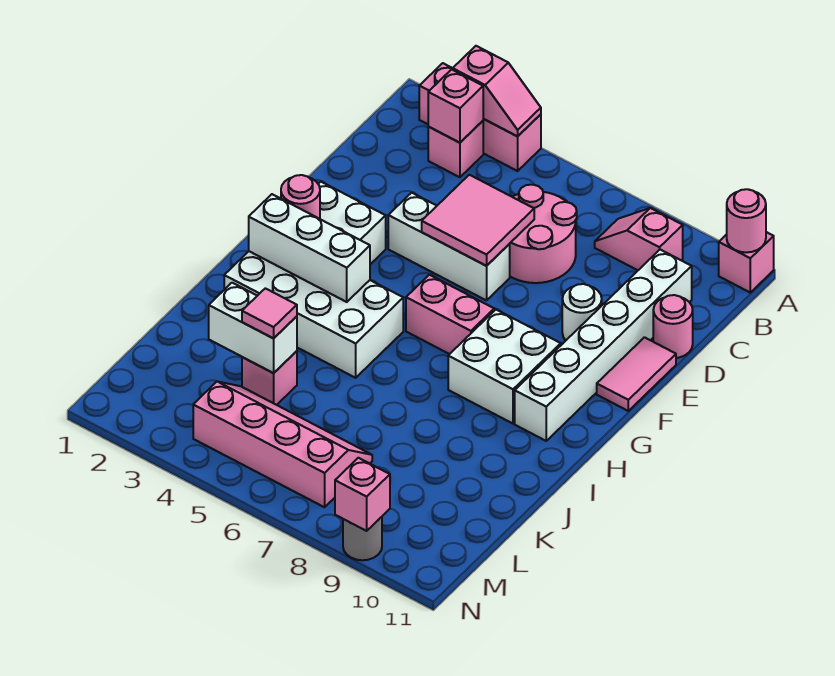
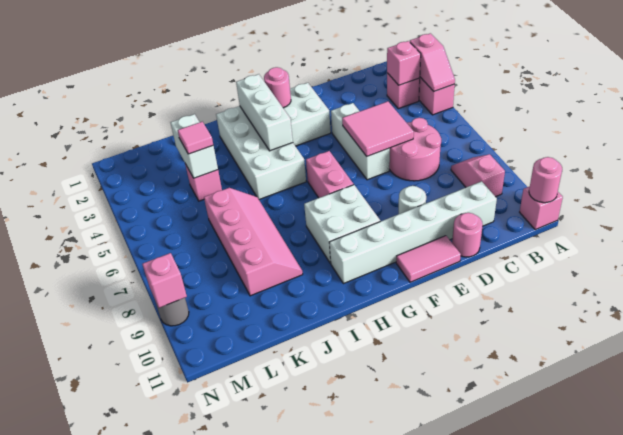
pink 2x4 slope [193,382,372,507] -> pink 2x4 slope moved to [204,188,303,296]

